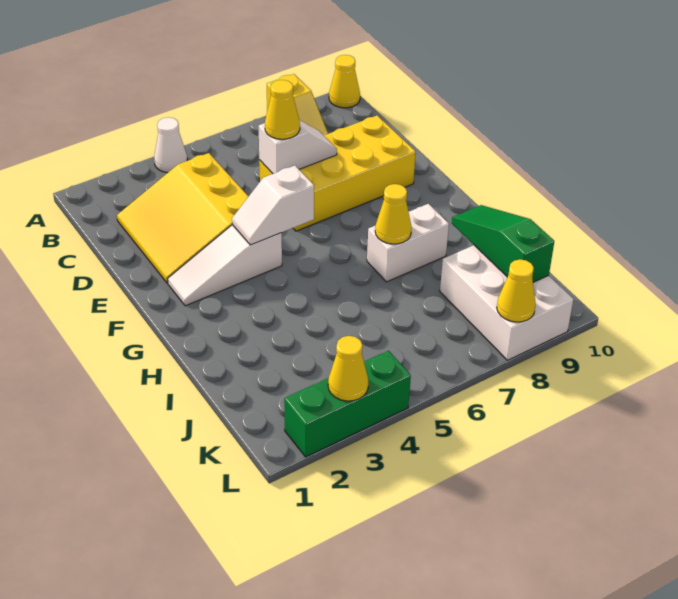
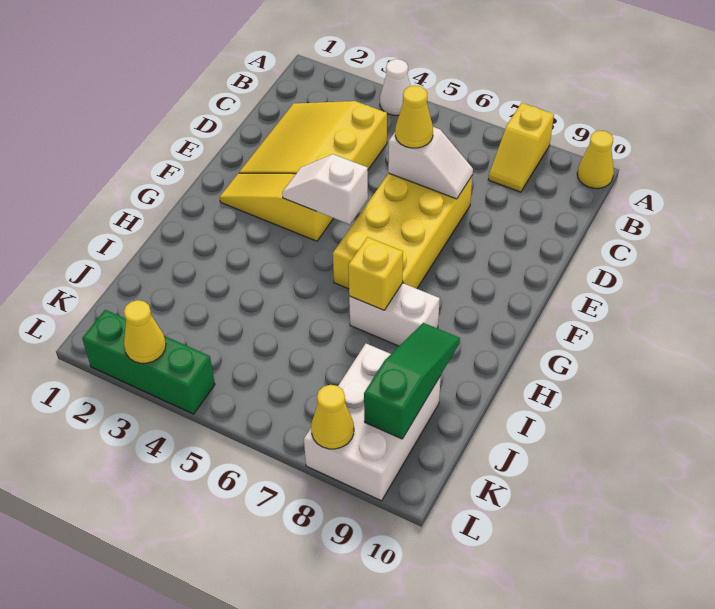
yellow 2x4 brick [259,115,416,231] -> yellow 2x4 brick turned to [333,173,473,289]
white 1x3 slope [168,225,282,306] -> yellow 1x3 slope [220,173,333,241]
yellow 1x1 cone [375,184,412,244] -> yellow 1x1 brick [348,237,403,310]

